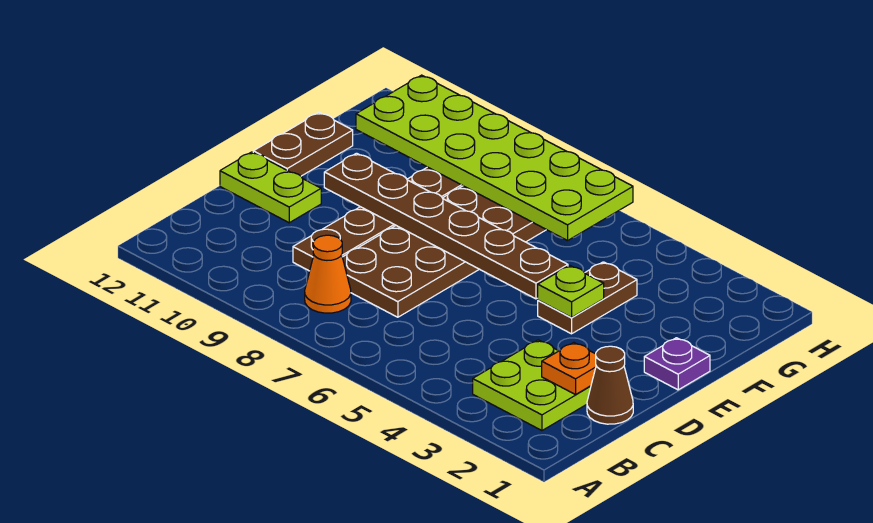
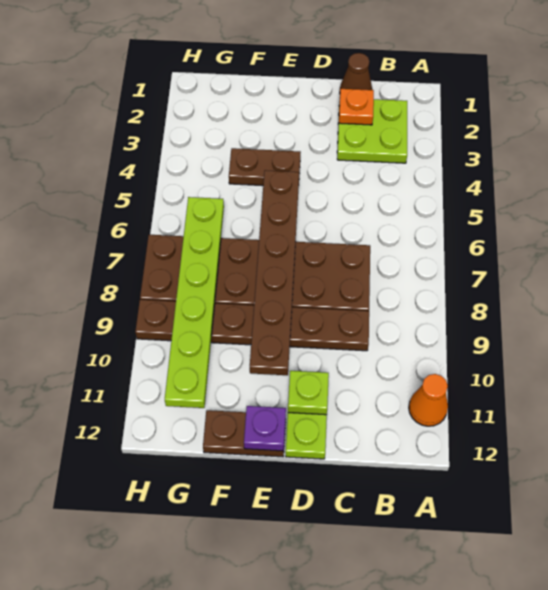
orange 1x1 cone [305,235,351,313] -> orange 1x1 cone moved to [409,374,448,426]
purple 1x1 plate [644,338,710,390] -> purple 1x1 plate moved to [244,406,286,451]
lime 1x1 plate [538,265,604,318] -> lime 1x1 plate moved to [288,371,329,415]
lime 2x6 plate [356,75,633,241] -> lime 1x6 plate [165,197,224,408]

